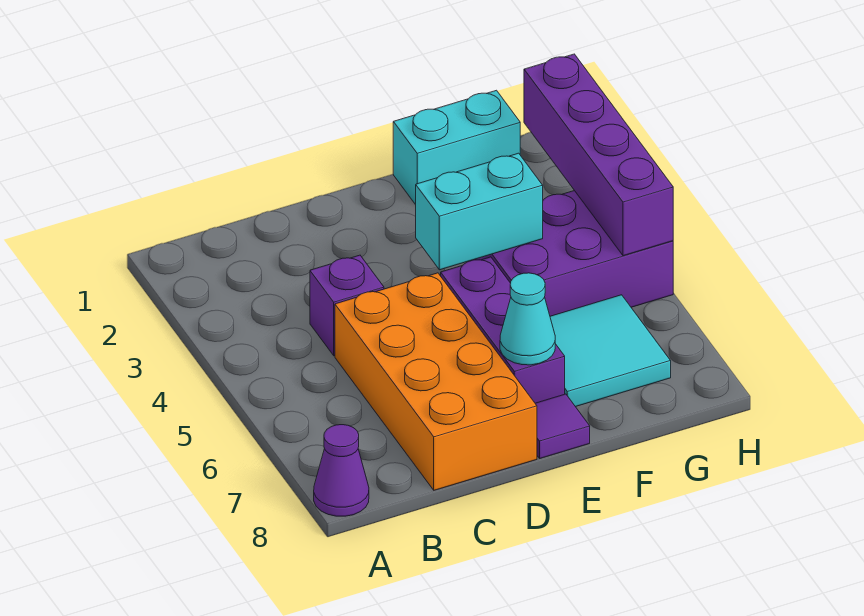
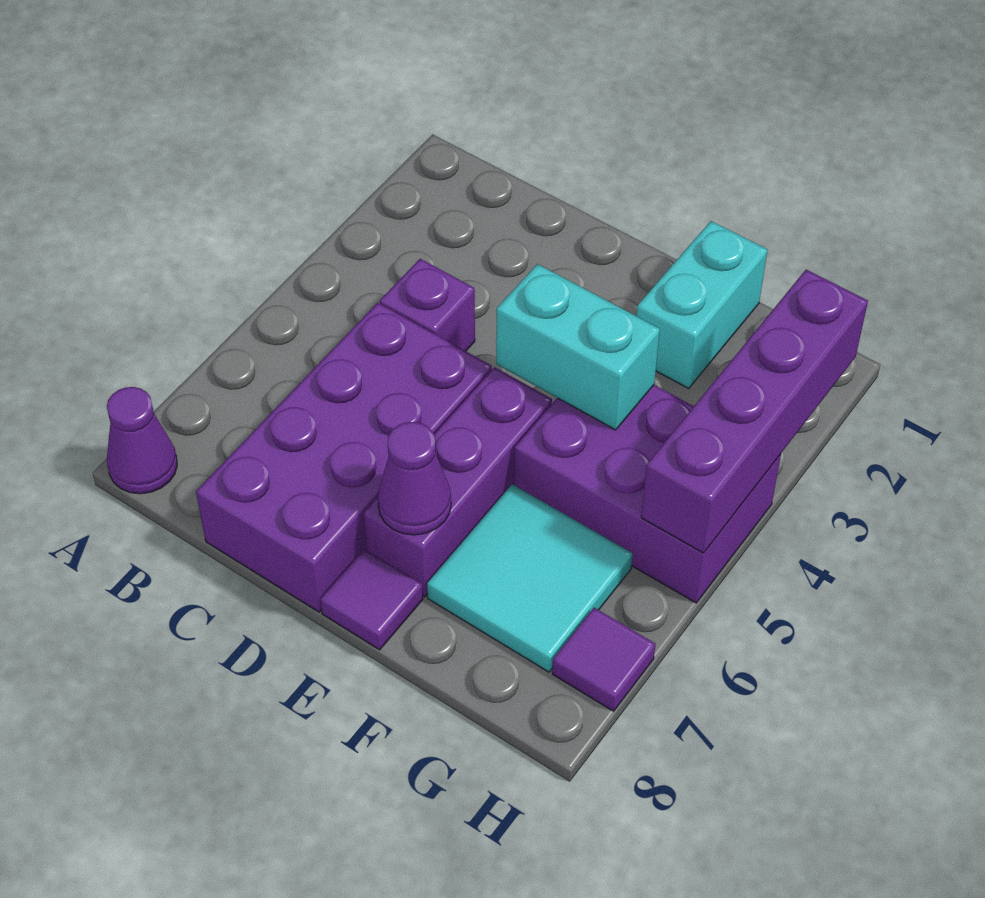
orange 2x4 brick [335,273,537,490] -> purple 2x4 brick [196,303,492,612]
cyan 1x1 cone [500,273,555,365] -> purple 1x1 cone [378,422,451,535]
cyan 1x2 brick [393,90,520,205] -> cyan 1x2 brick turned to [636,221,767,388]
none -> purple 1x1 tile [552,608,655,711]

